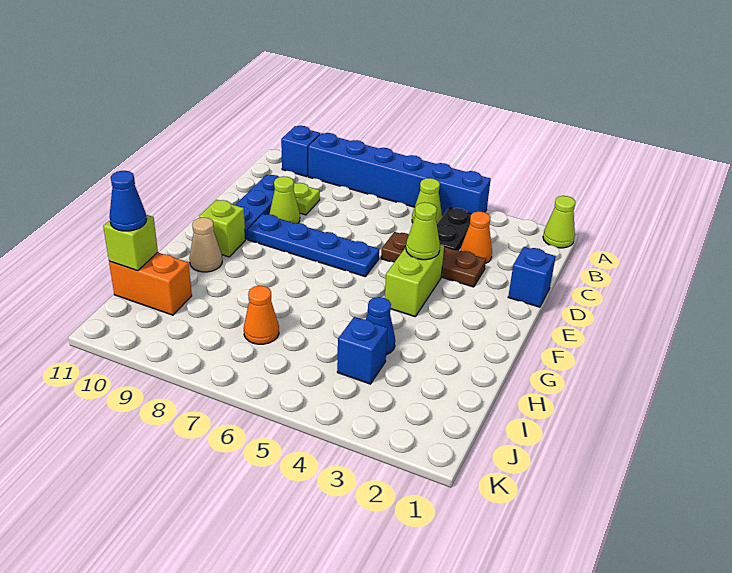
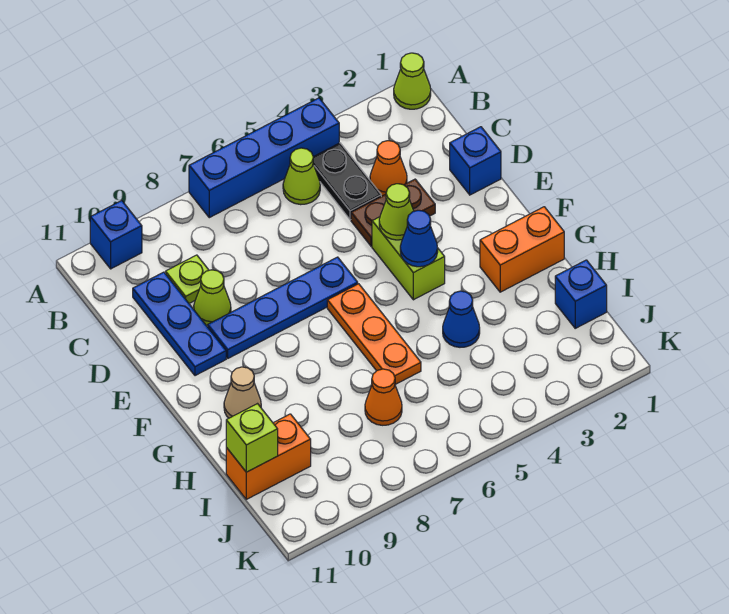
blue 1x6 brick [308,133,491,215] -> blue 1x4 brick [189,98,339,218]
brown 1x3 plate [381,232,486,287] -> brown 1x2 plate [351,179,435,246]
none -> orange 1x3 plate [327,284,421,385]
lime 1x1 brick [199,200,246,257] -> none
none -> orange 1x2 brick [480,207,564,292]
blue 1x1 brick [337,317,388,384] -> blue 1x1 brick moved to [555,260,607,328]
blue 1x1 cone [110,171,147,231] -> blue 1x1 cone moved to [400,210,438,267]

